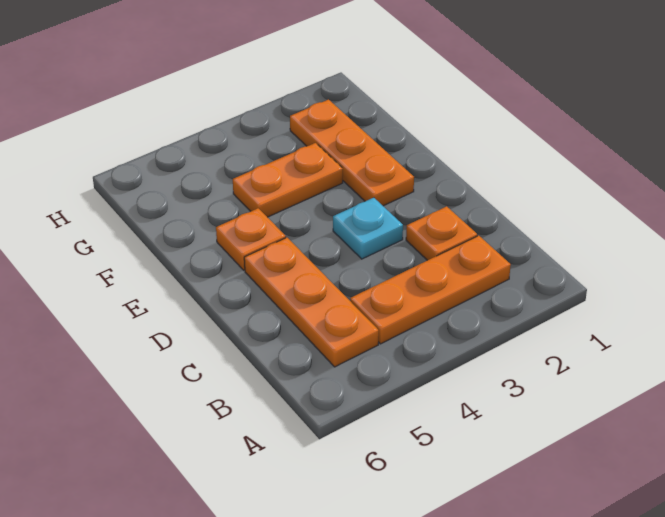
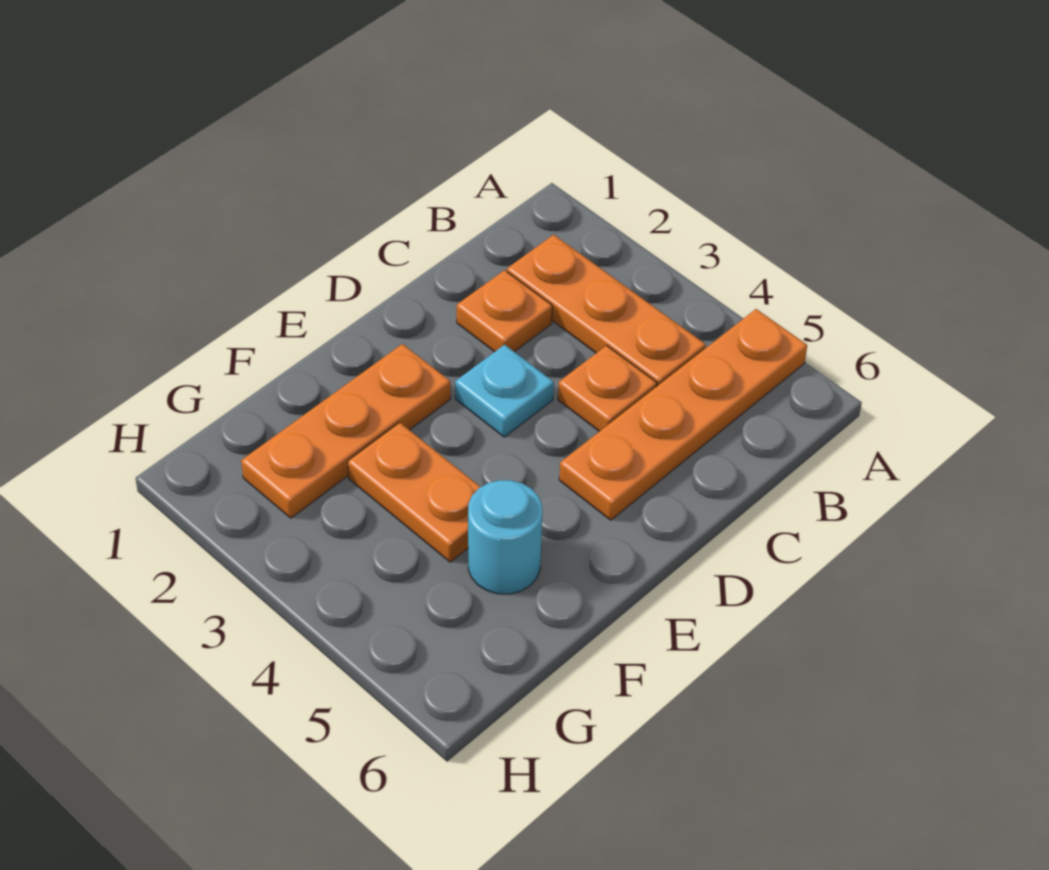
orange 1x3 plate [244,238,379,367] -> orange 1x4 plate [559,309,807,520]
orange 1x1 plate [216,208,286,270] -> orange 1x1 plate moved to [558,345,657,431]
none -> cyan 1x1 round brick [468,480,542,594]

